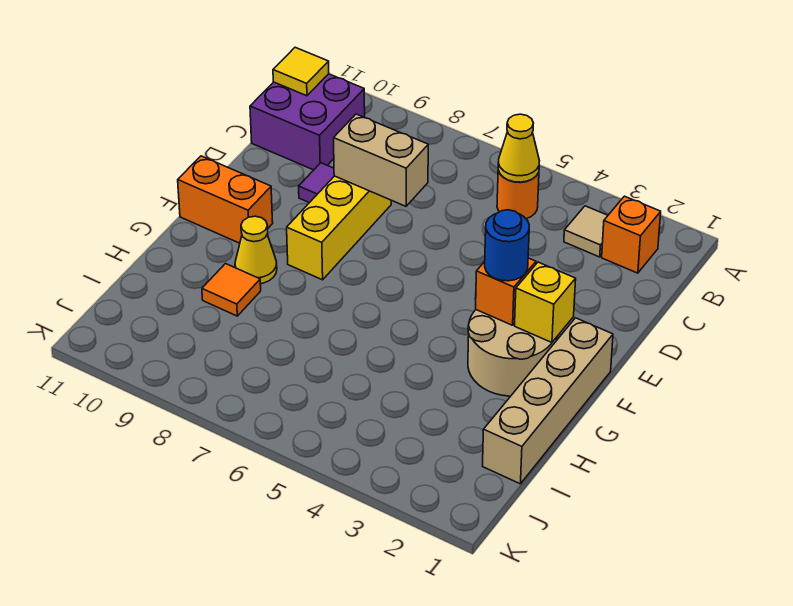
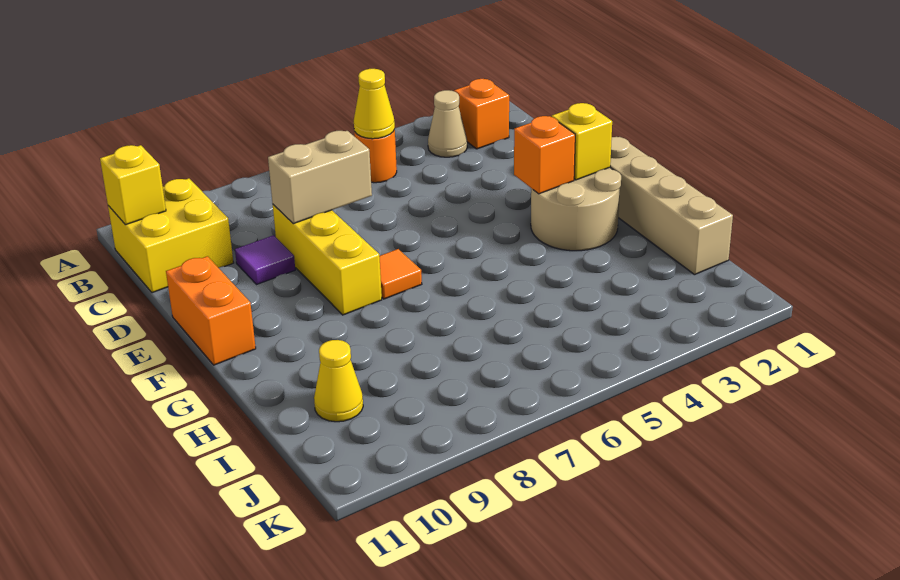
tan 1x1 tile [564,206,608,257] -> tan 1x1 cone [428,90,467,157]
purple 2x2 brick [250,74,365,170] -> yellow 2x2 brick [108,178,234,293]
yellow 1x1 tile [273,47,329,96] -> yellow 1x1 brick [100,145,166,225]
blue 1x1 round brick [484,210,529,281] -> none
orange 1x2 brick [178,156,273,243] -> orange 1x2 brick turned to [166,256,256,365]
yellow 1x1 cone [235,216,277,284] -> yellow 1x1 cone moved to [314,340,363,422]
orange 1x1 tile [202,264,261,316] -> orange 1x1 tile moved to [379,249,422,299]

